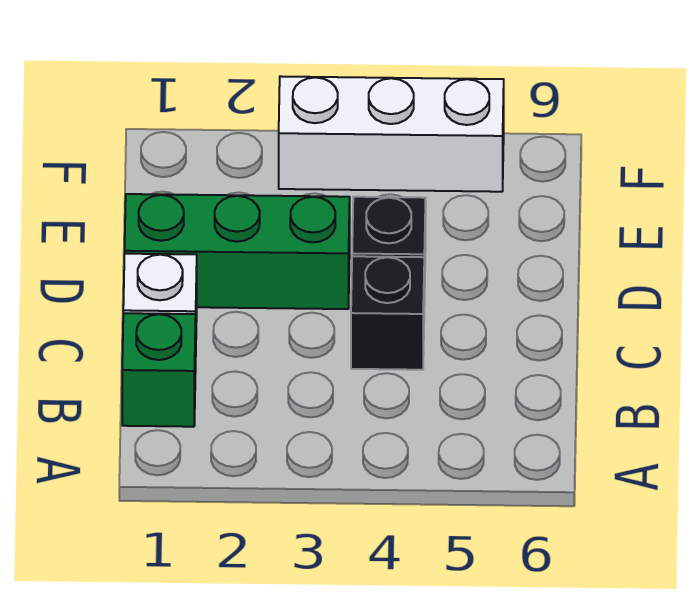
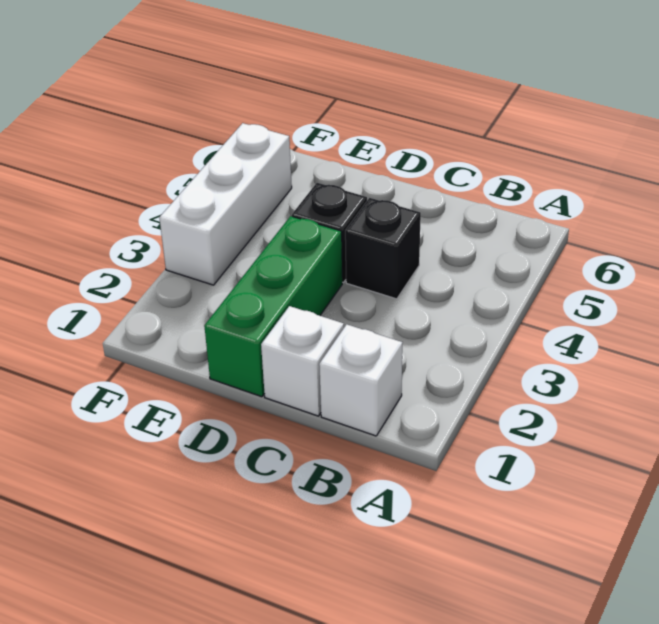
green 1x1 brick [122,313,196,427] -> white 1x1 brick [319,324,402,436]

